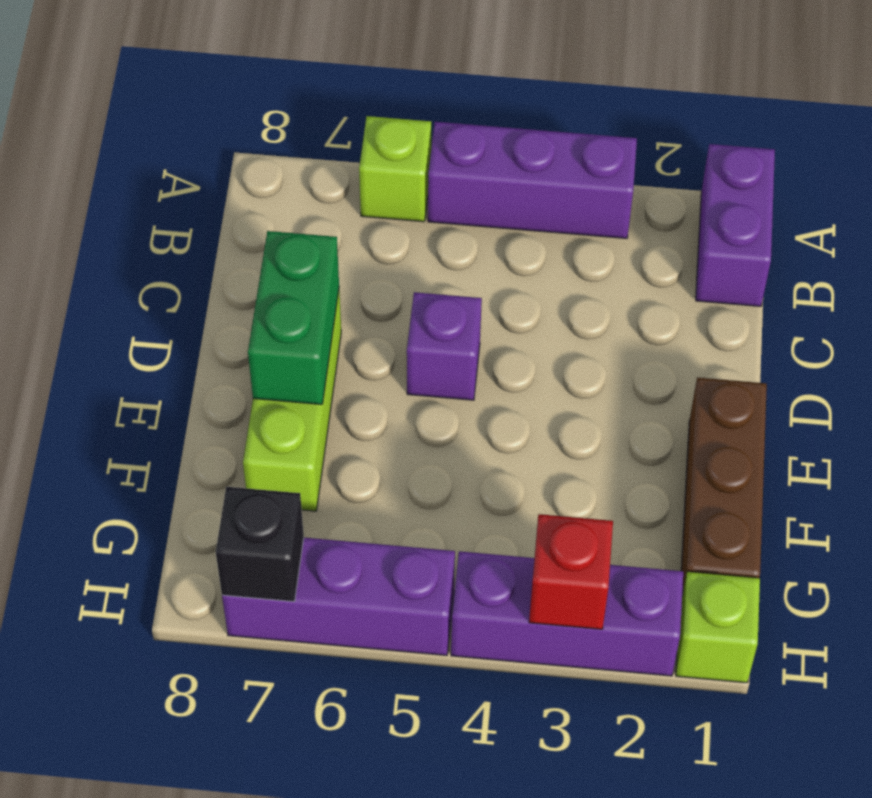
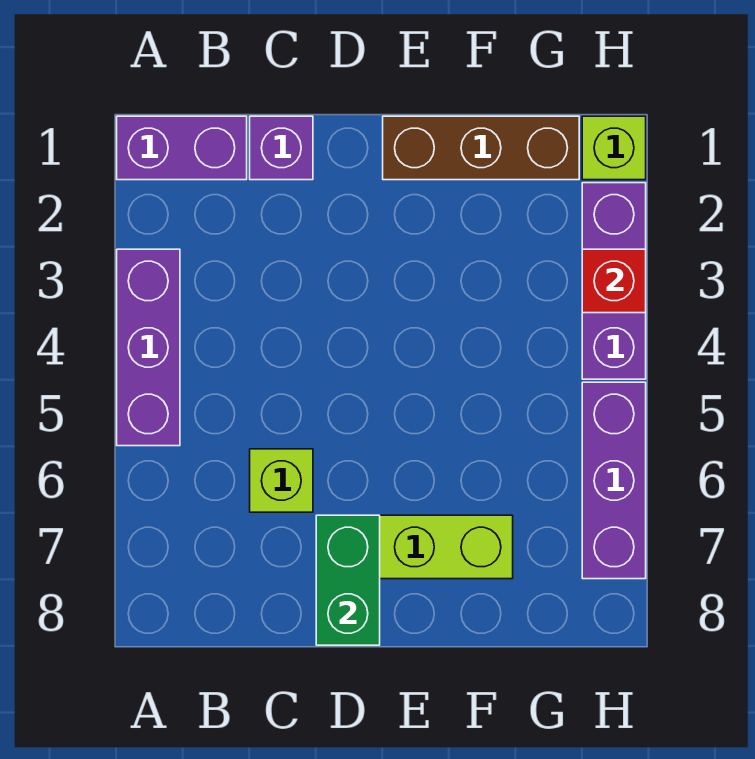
lime 1x1 brick [359,116,431,222] -> lime 1x1 brick moved to [250,449,313,512]
purple 1x1 brick [407,292,482,400] -> purple 1x1 brick moved to [250,116,313,180]
green 1x2 brick [248,231,339,404] -> green 1x2 brick turned to [316,515,380,645]
black 1x1 brick [216,487,304,602] -> none

